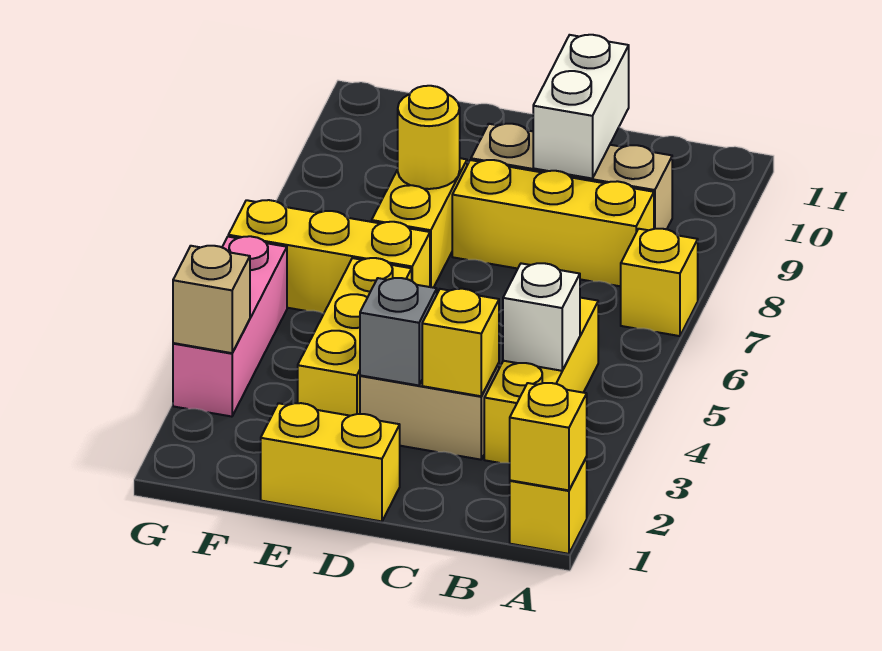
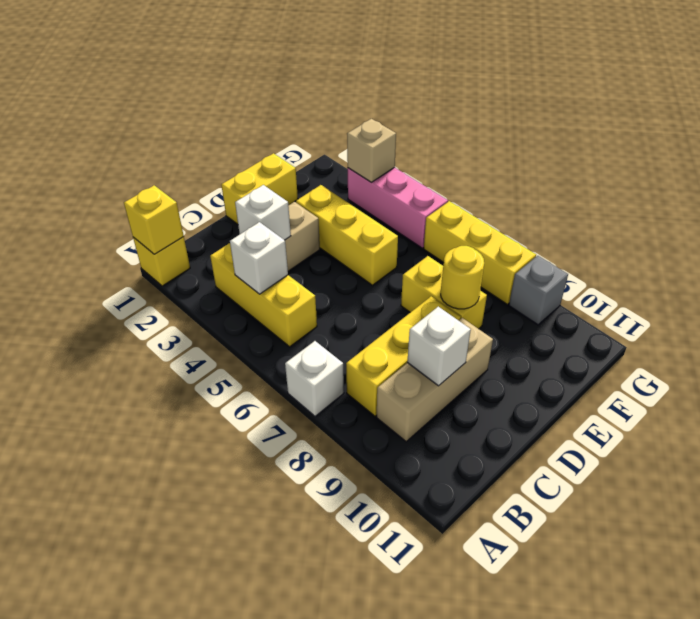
yellow 1x1 brick [621,229,698,336] -> white 1x1 brick [285,341,344,416]
yellow 1x1 brick [422,289,499,396] -> white 1x1 brick [235,185,291,240]
white 1x2 brick [533,35,629,178] -> white 1x1 brick [407,307,471,386]
grey 1x1 brick [360,278,437,385] -> grey 1x1 brick moved to [509,256,568,325]
yellow 1x3 brick [228,200,430,313] -> yellow 1x3 brick turned to [424,201,536,304]

